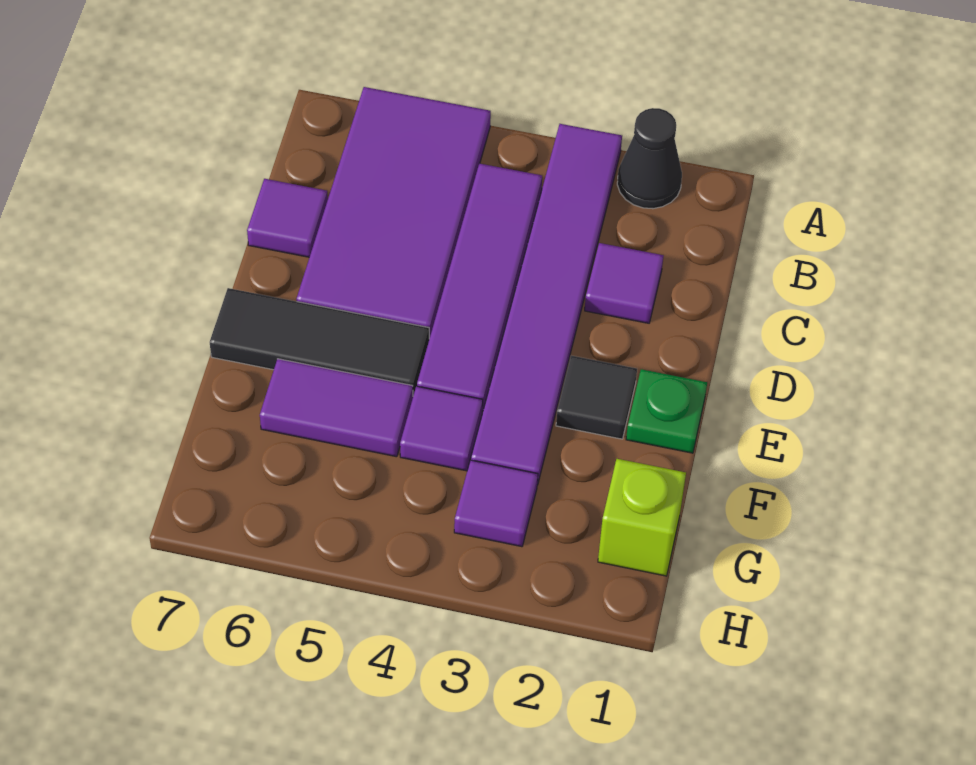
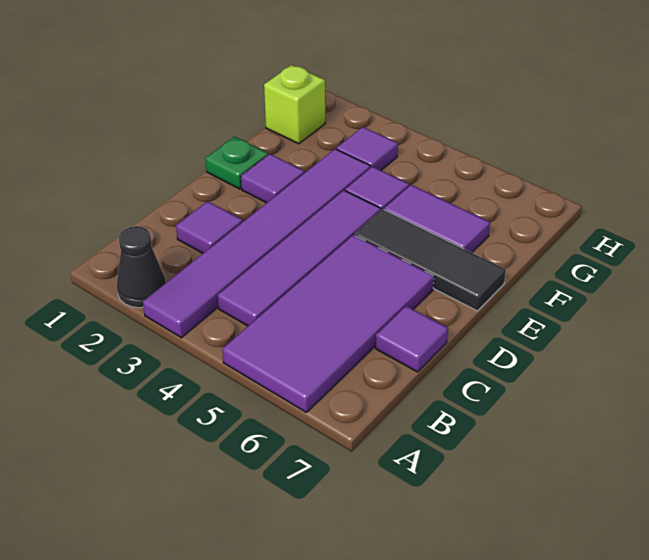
black 1x1 tile [556,356,637,439] -> purple 1x1 tile [241,154,304,203]

